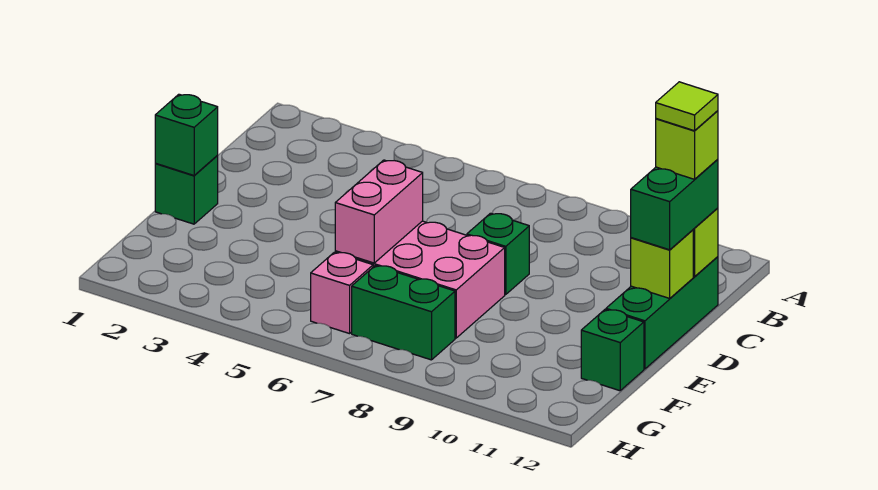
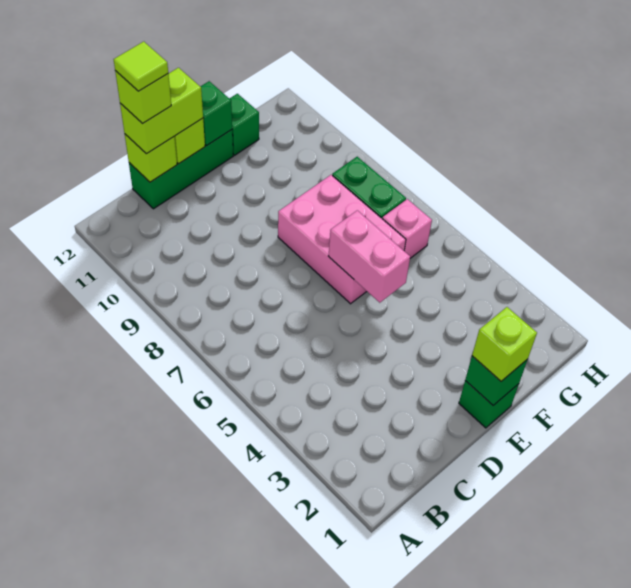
green 1x2 brick [631,159,718,250] -> lime 1x2 brick [120,68,203,154]
green 1x1 brick [467,213,529,295] -> green 1x1 brick moved to [200,81,232,146]
none -> lime 1x1 brick [472,307,537,381]
pink 1x2 brick [335,160,423,263] -> pink 1x2 brick turned to [329,210,410,303]

